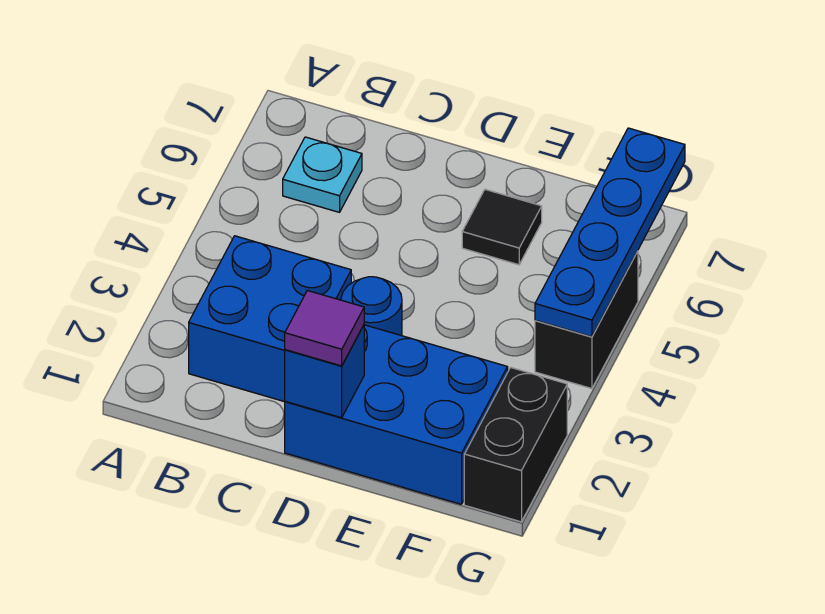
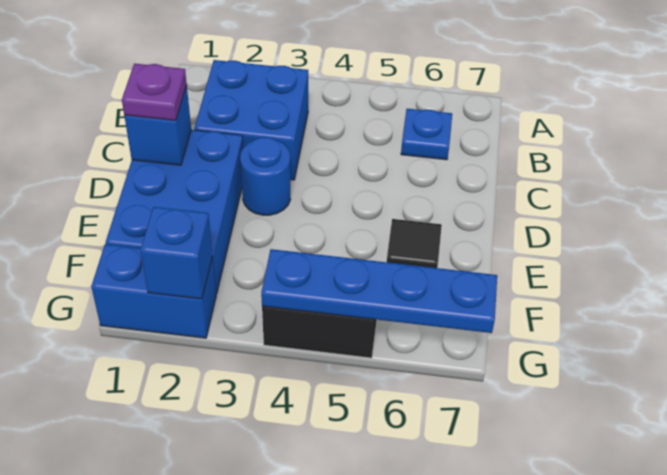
cyan 1x1 plate [283,137,362,212] -> blue 1x1 plate [401,109,452,160]
purple 1x1 tile [285,290,364,366] -> purple 1x1 plate [122,64,187,120]
black 1x2 brick [464,367,567,522] -> blue 1x2 brick [91,244,216,338]
none -> blue 1x1 brick [140,207,212,299]

